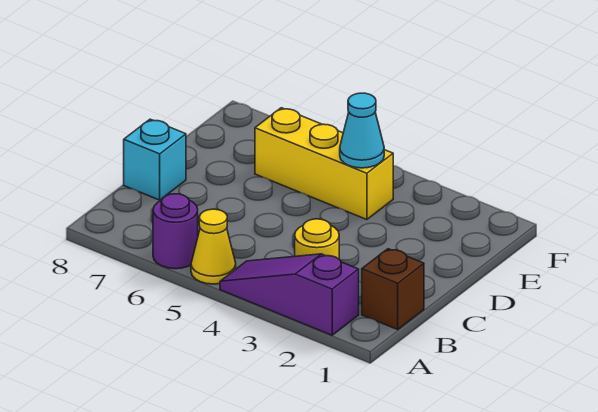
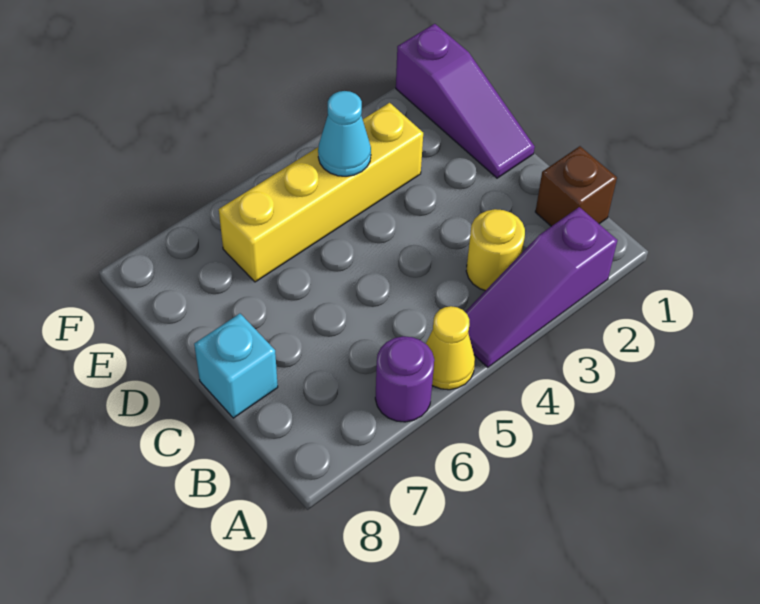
none -> purple 1x3 slope [396,24,535,178]
yellow 1x3 brick [255,108,393,220] -> yellow 1x4 brick [219,103,423,282]

